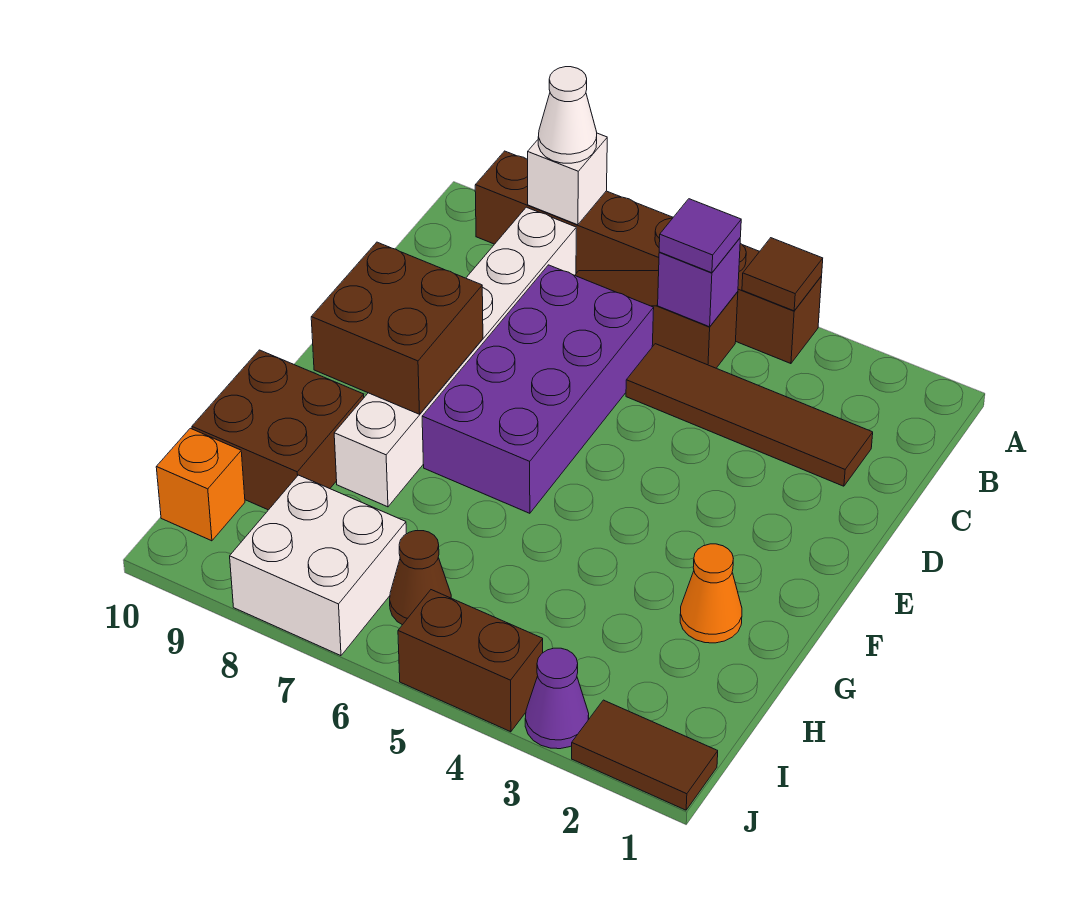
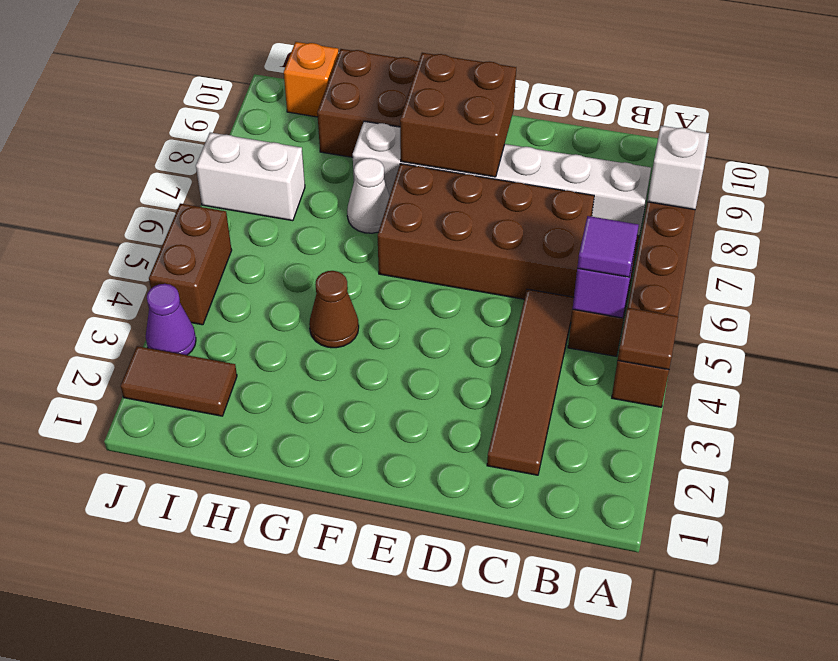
white 1x1 cone [538,67,597,163] -> white 1x1 cone moved to [347,158,390,233]
purple 2x4 brick [422,265,654,513] -> brown 2x4 brick [378,164,594,299]
orange 1x1 cone [680,544,742,643] -> none
brown 1x1 cone [390,531,451,625] -> brown 1x1 cone moved to [309,271,359,348]
white 2x2 brick [230,475,406,656] -> white 1x2 brick [196,133,305,221]
brown 1x2 tile [572,700,718,810] -> brown 1x2 tile turned to [121,346,237,416]

